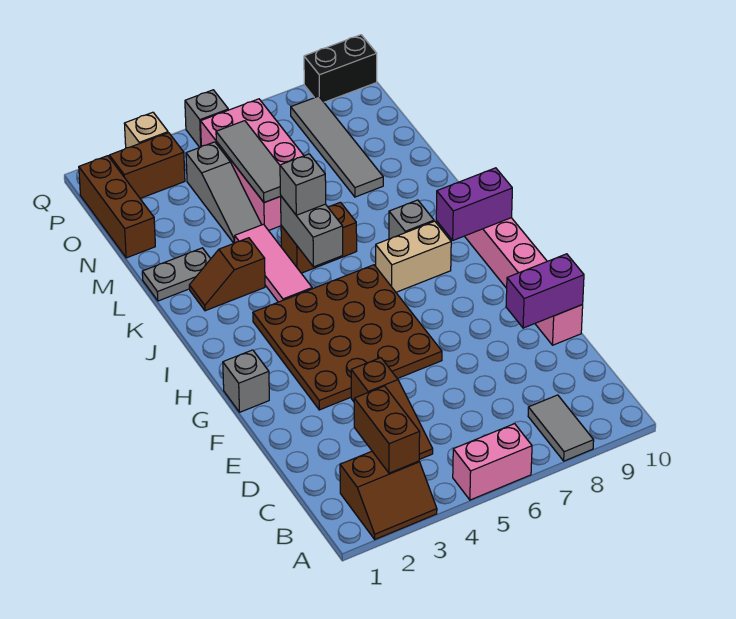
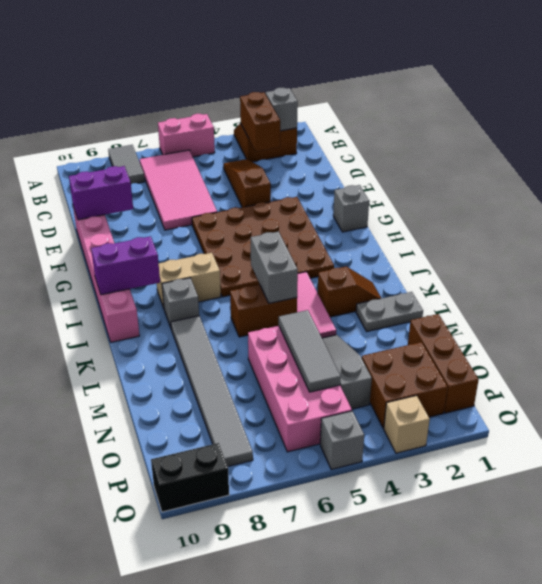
none -> pink 2x4 tile [140,150,217,230]
grey 1x1 brick [280,154,326,215] -> grey 1x1 brick moved to [266,88,298,131]
grey 1x4 tile [291,96,383,197] -> grey 1x6 tile [171,316,253,466]
brown 1x2 brick [109,133,185,198] -> brown 2x2 brick [362,342,448,428]

